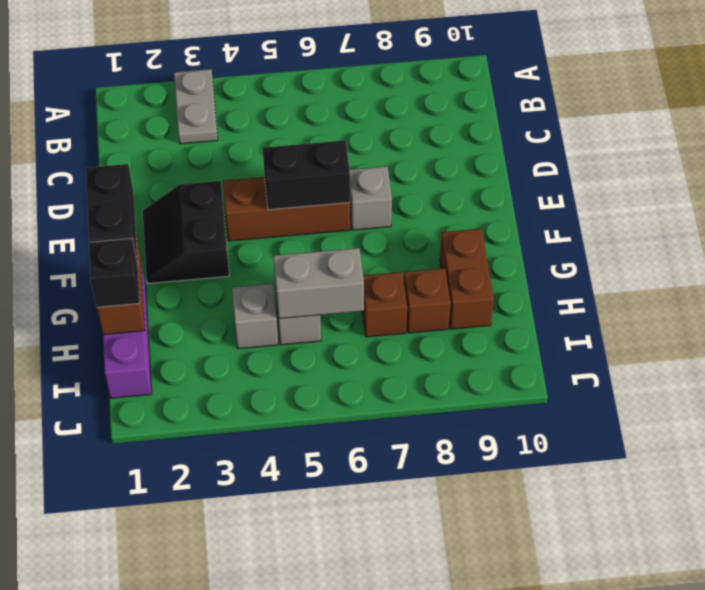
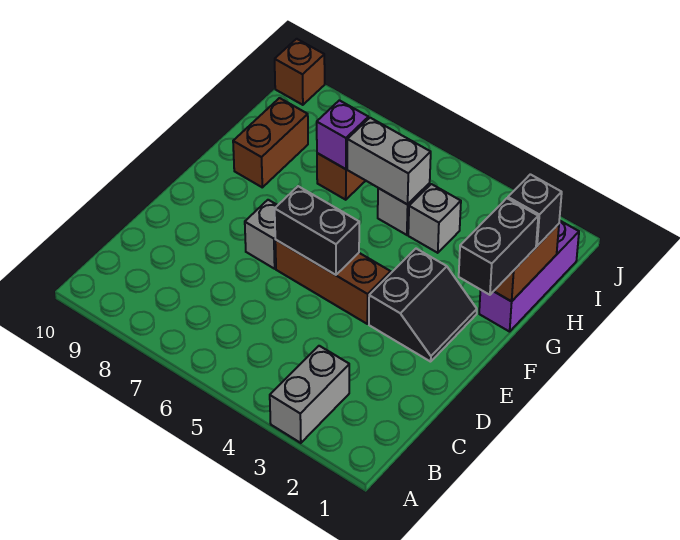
grey 1x2 plate [174,69,218,144] -> grey 1x2 brick [270,346,349,443]
none -> purple 1x1 brick [317,100,368,169]
brown 1x1 brick [404,268,451,333] -> brown 1x1 brick moved to [275,39,325,105]

